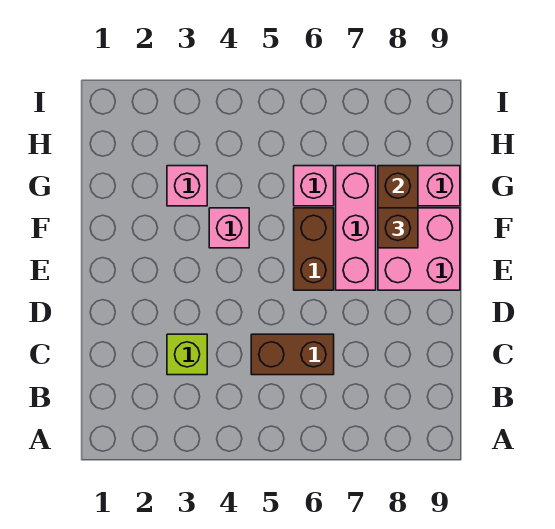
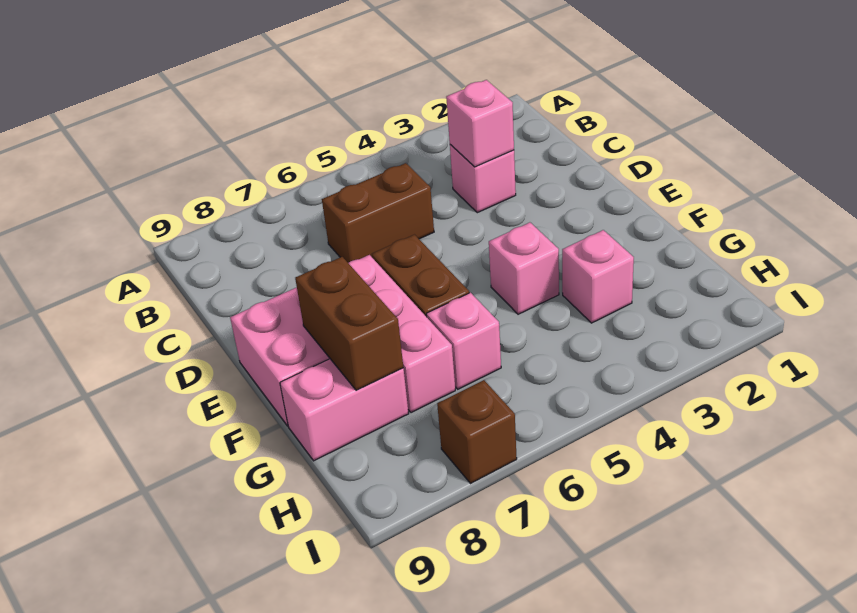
lime 1x1 brick [167,334,207,375] -> pink 1x1 brick [450,145,516,213]
none -> pink 1x1 brick [446,80,514,167]
brown 1x1 brick [378,208,418,248] -> brown 1x1 brick moved to [437,380,517,483]

